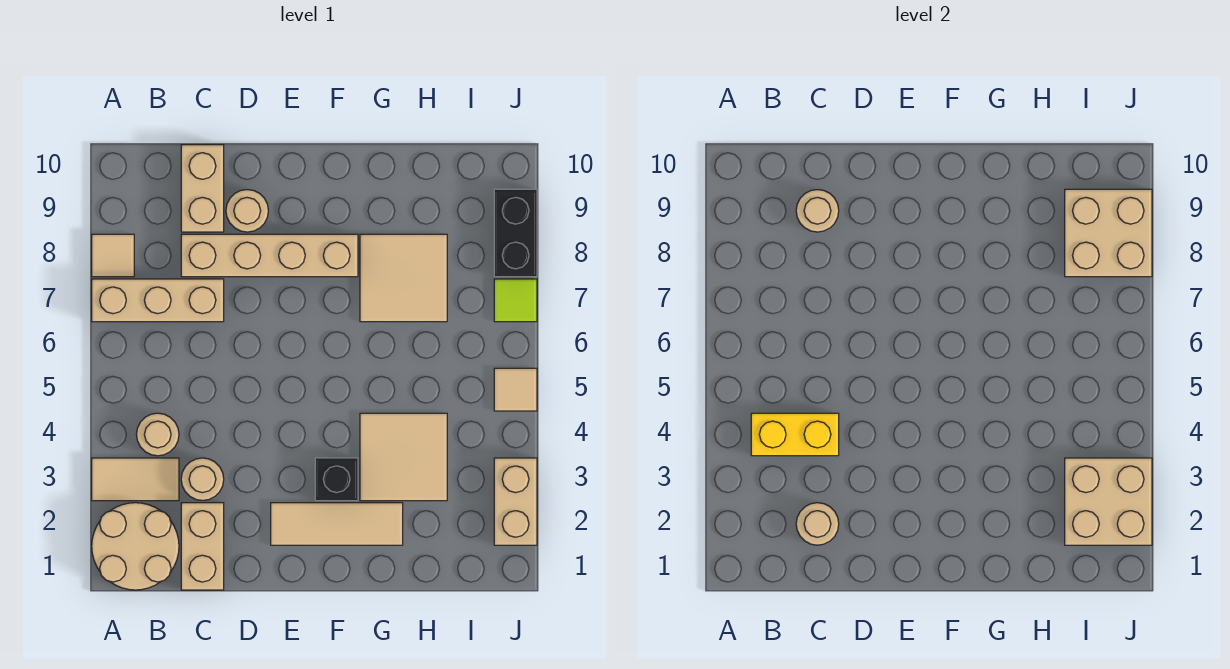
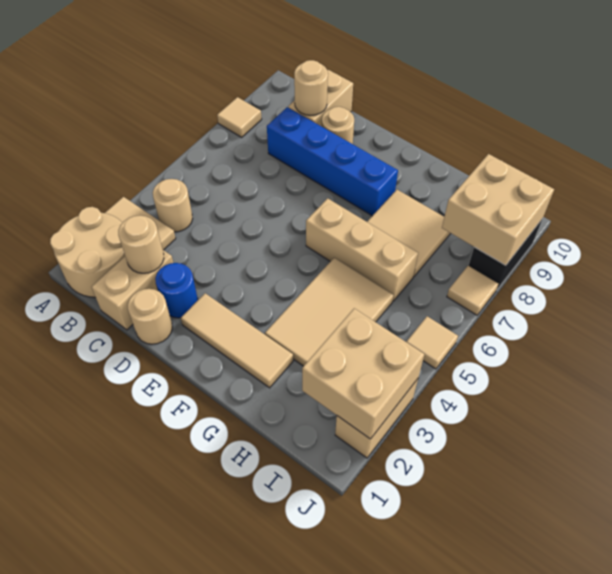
tan 1x3 brick [92,279,224,322] -> tan 1x3 brick moved to [306,198,418,301]
yellow 1x2 brick [751,413,839,456] -> none
tan 1x1 round brick [181,458,224,500] -> tan 1x1 round brick moved to [128,289,172,344]
tan 1x4 brick [181,234,358,277] -> blue 1x4 brick [267,107,398,216]
none -> blue 1x1 round brick [155,263,198,318]
black 1x1 brick [315,458,358,501] -> none
tan 2x2 tile [360,413,447,501] -> tan 2x3 tile [265,258,394,366]
lime 1x1 tile [494,279,537,322] -> tan 1x1 tile [447,266,498,315]

